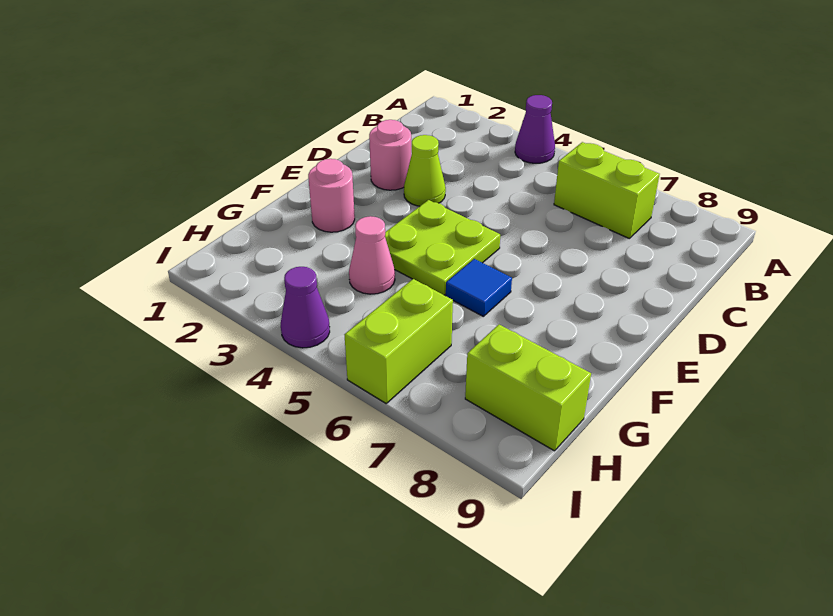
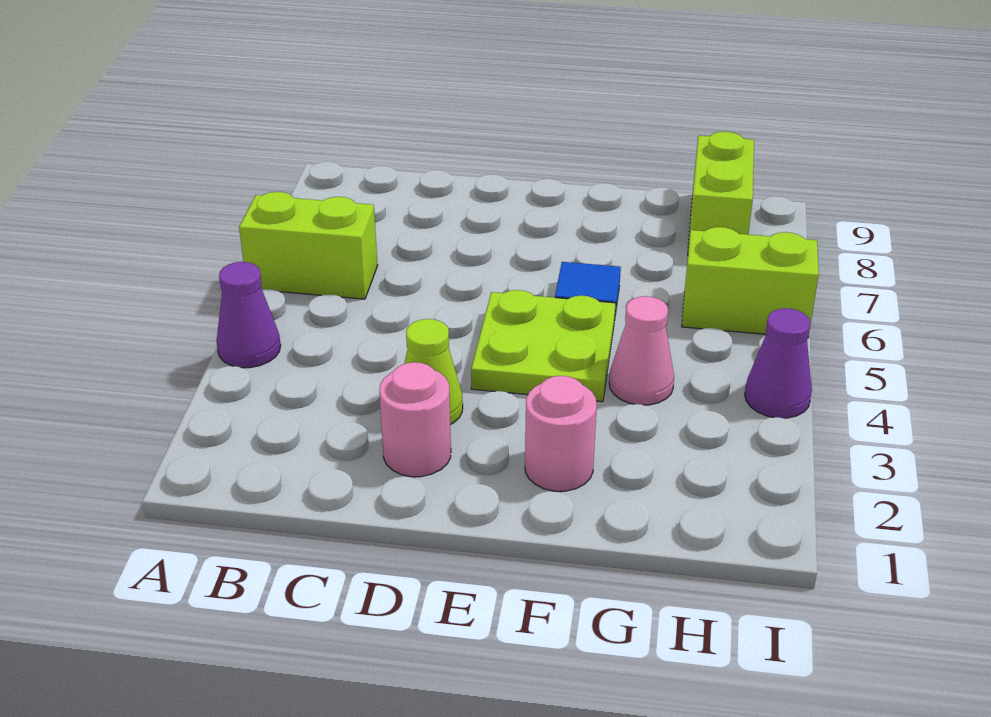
lime 1x2 brick [554,142,660,238] -> lime 1x2 brick turned to [239,192,378,299]

